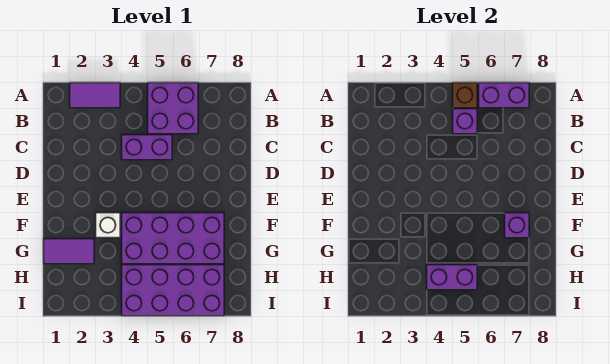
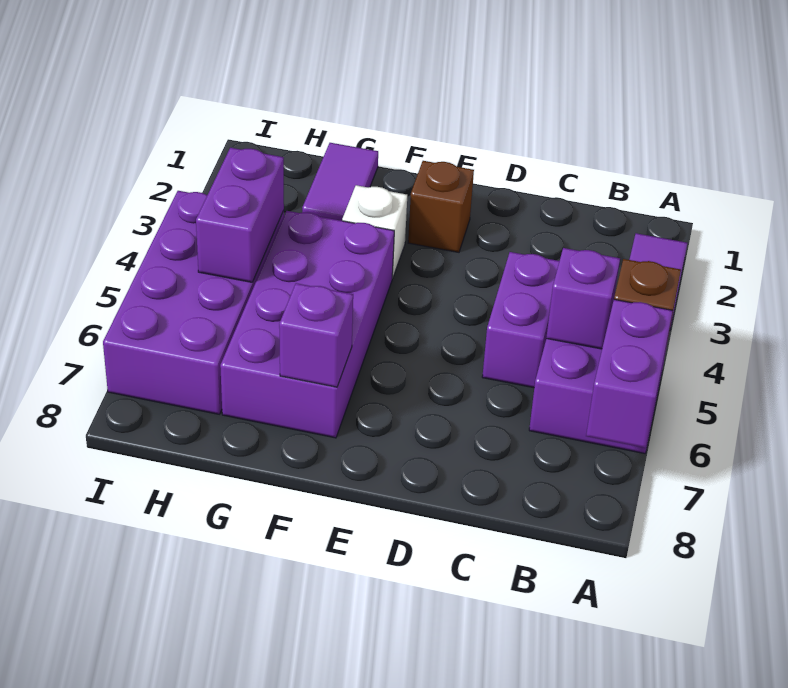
none -> brown 1x1 brick [408,161,474,252]

